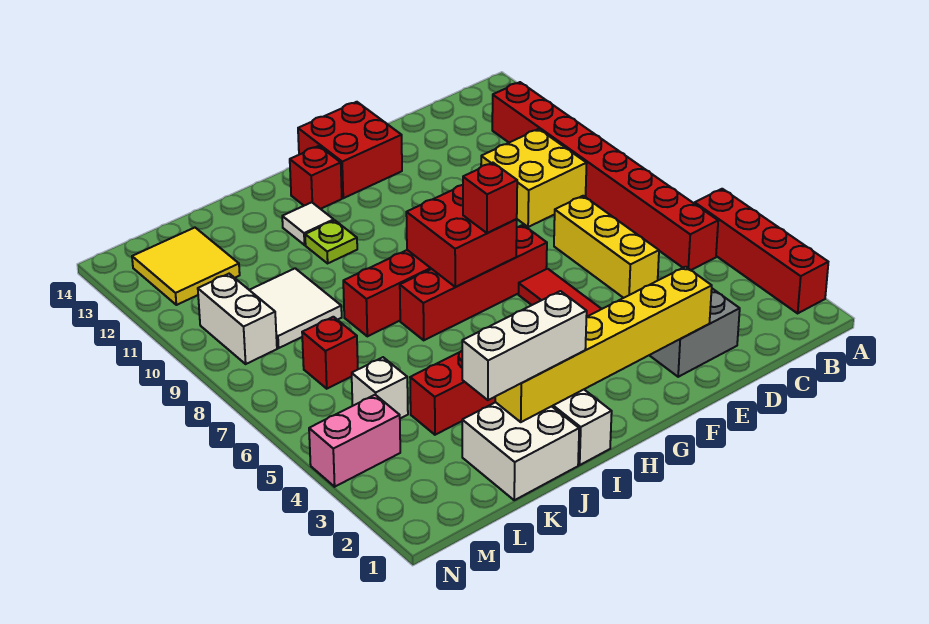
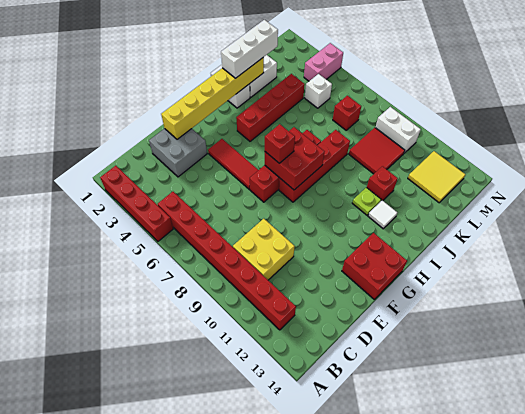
yellow 1x3 brick [554,196,659,298] -> none
red 1x1 brick [290,146,342,209] -> red 1x1 brick moved to [367,166,398,201]
white 2x2 tile [250,268,342,348] -> red 2x2 tile [349,128,405,174]

